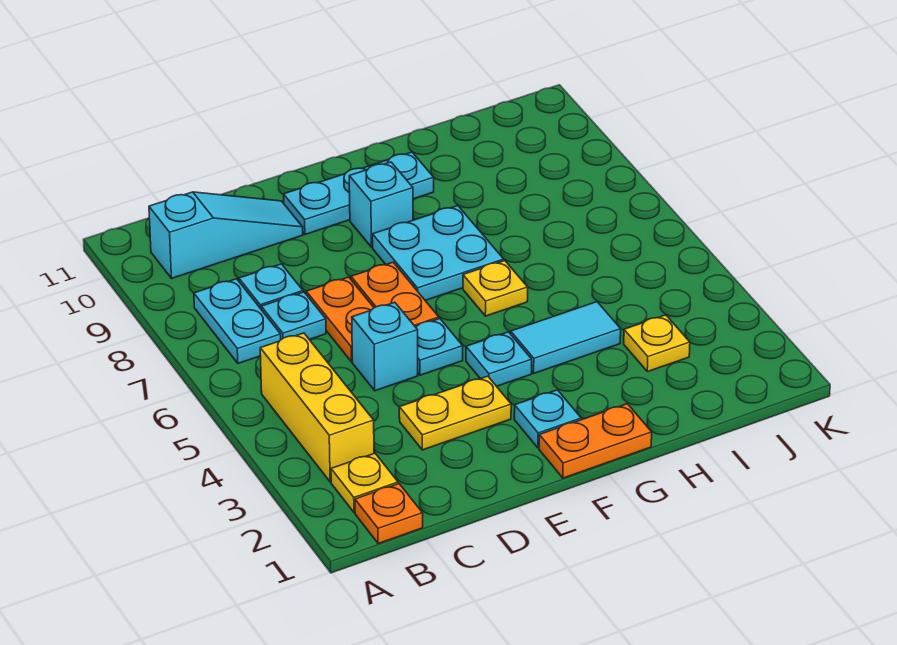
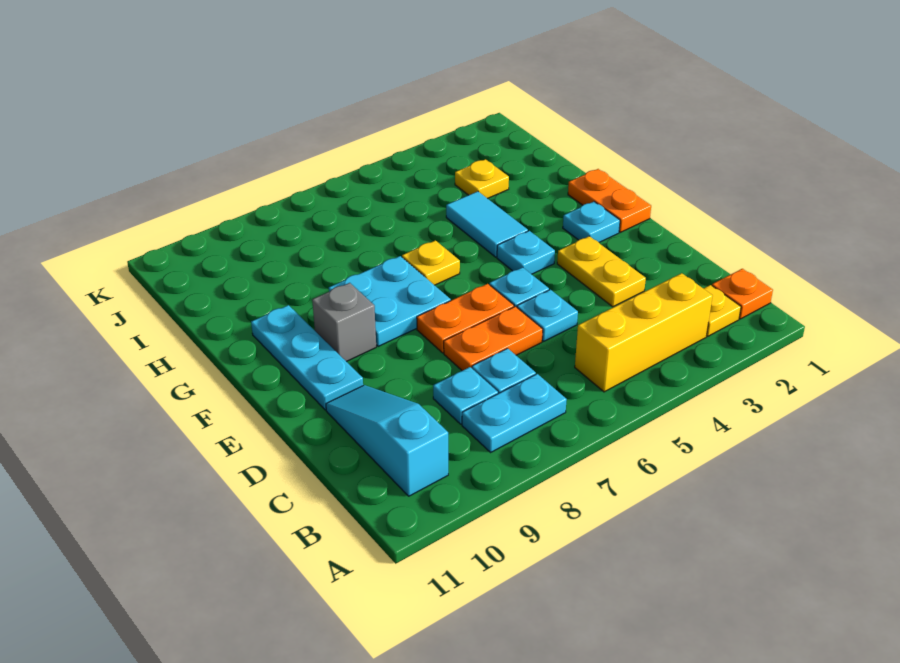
cyan 1x1 brick [352,302,418,391] -> cyan 1x1 plate [517,290,578,341]
cyan 1x1 brick [349,162,413,247] -> grey 1x1 brick [312,283,376,362]

